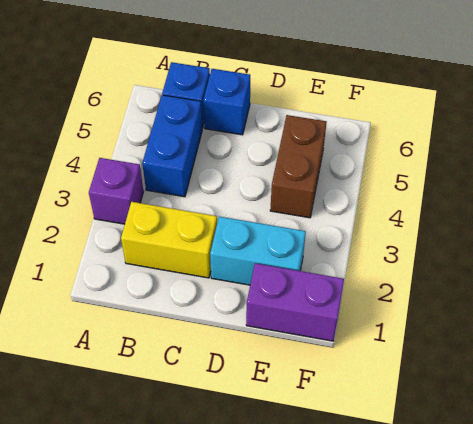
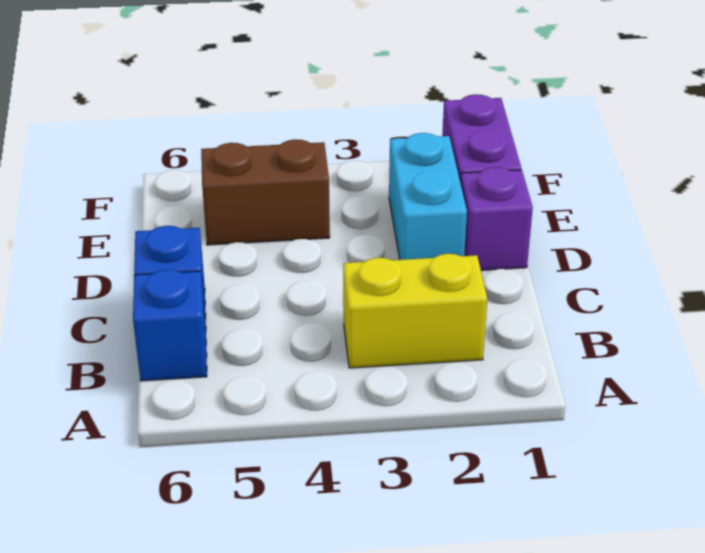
purple 1x1 brick [89,158,144,224] -> purple 1x1 brick moved to [461,167,533,270]
yellow 1x2 brick [121,202,217,278] -> yellow 1x2 brick turned to [343,254,487,368]
blue 1x2 brick [142,95,202,197] -> none

